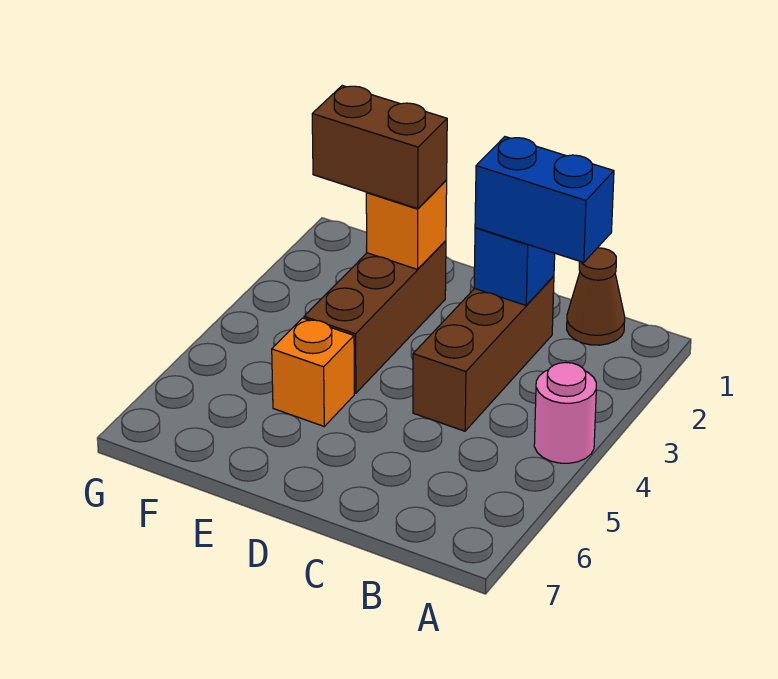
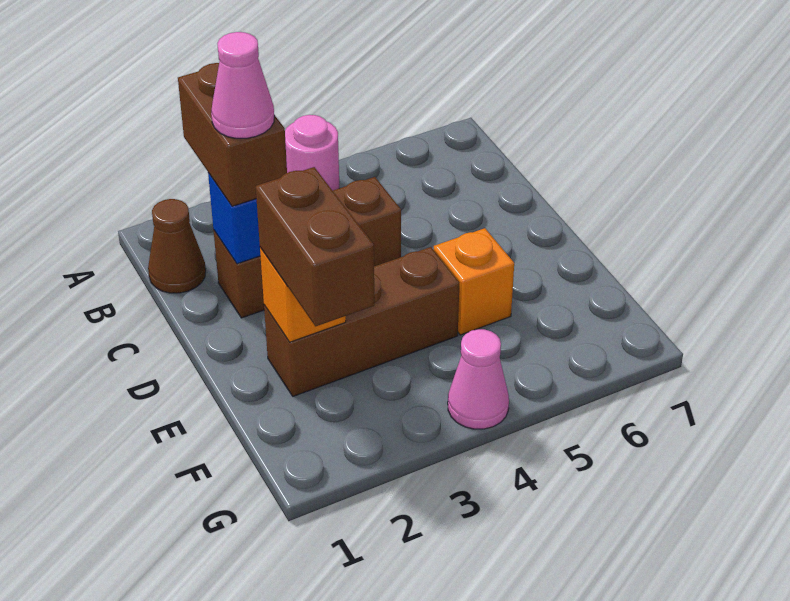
blue 1x2 brick [475,137,614,263] -> brown 1x2 brick [178,63,287,206]
none -> pink 1x1 cone [211,32,274,138]
none -> pink 1x1 cone [448,329,509,429]

